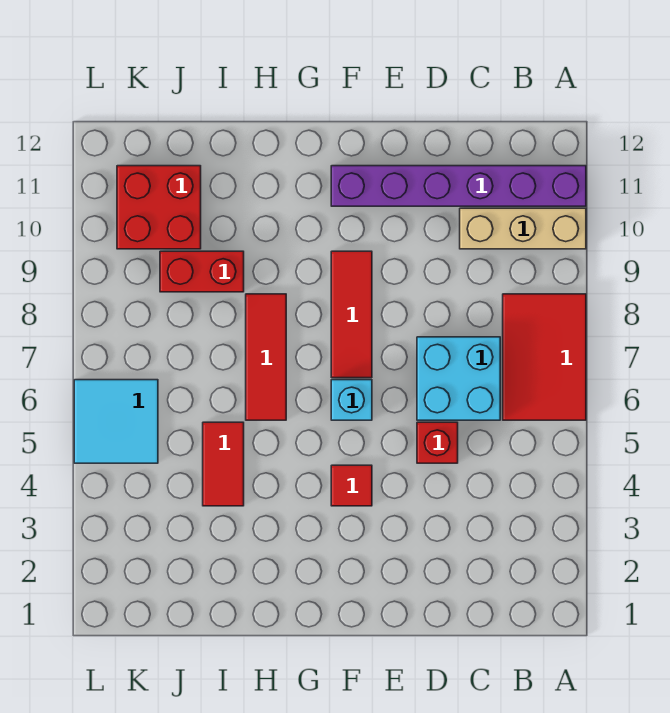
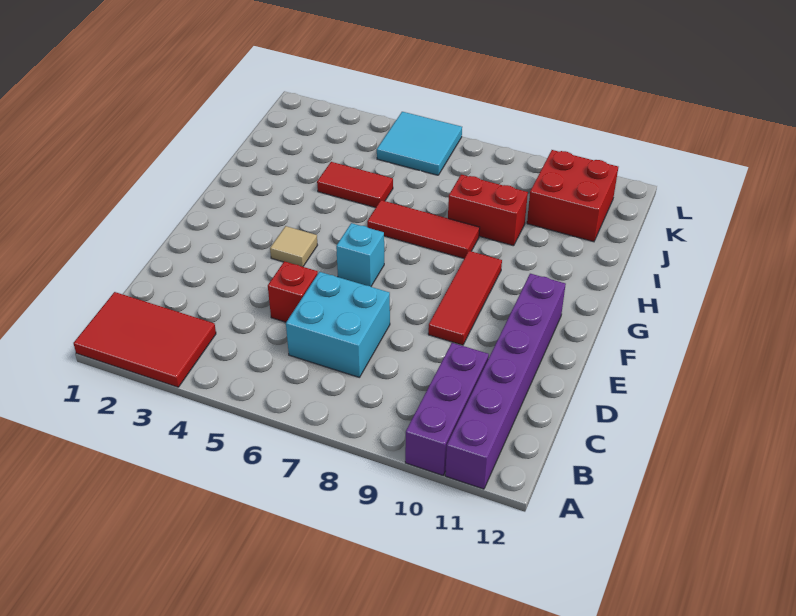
red 2x3 tile [503,294,586,420] -> red 2x3 tile moved to [73,292,216,387]
tan 1x3 brick [460,208,586,249] -> purple 1x3 brick [405,343,489,475]
red 1x1 tile [331,465,372,506] -> tan 1x1 tile [270,226,317,267]
red 1x3 tile [331,251,372,378] -> red 1x3 tile turned to [428,251,502,345]
red 1x2 brick [160,251,244,292] -> red 1x2 brick turned to [448,175,528,246]

